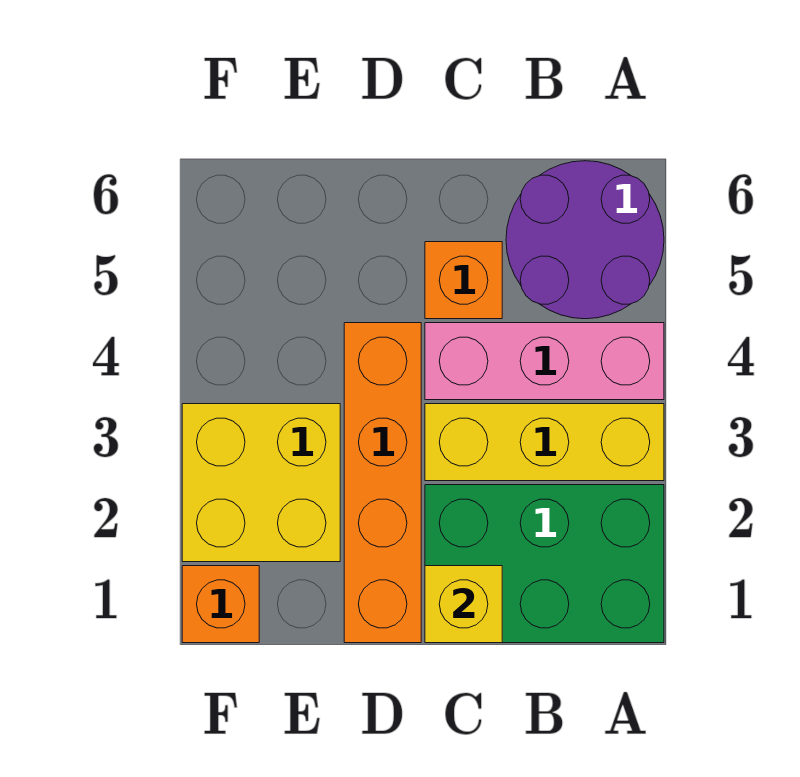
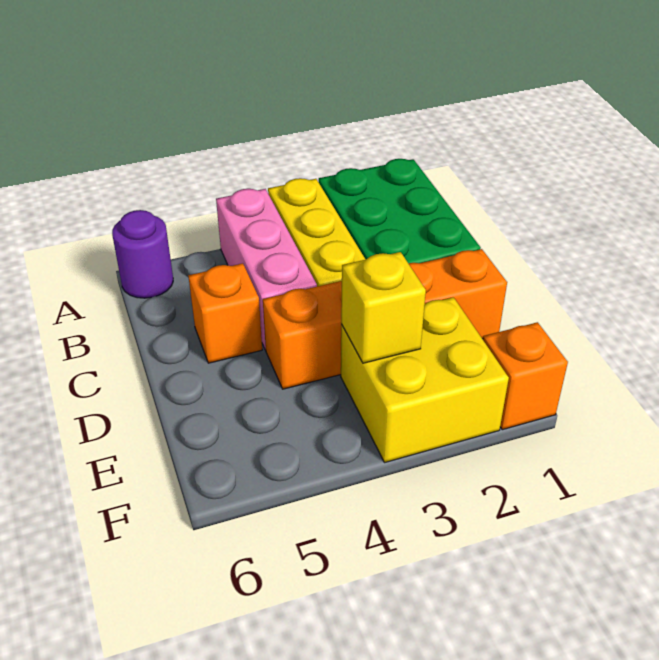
purple 2x2 round brick [506,161,664,319] -> purple 1x1 round brick [112,210,173,298]
yellow 1x1 brick [425,566,502,643] -> yellow 1x1 brick moved to [341,252,426,363]

